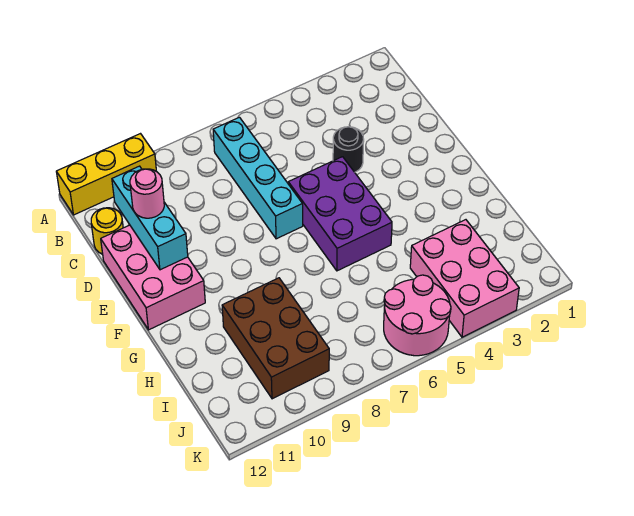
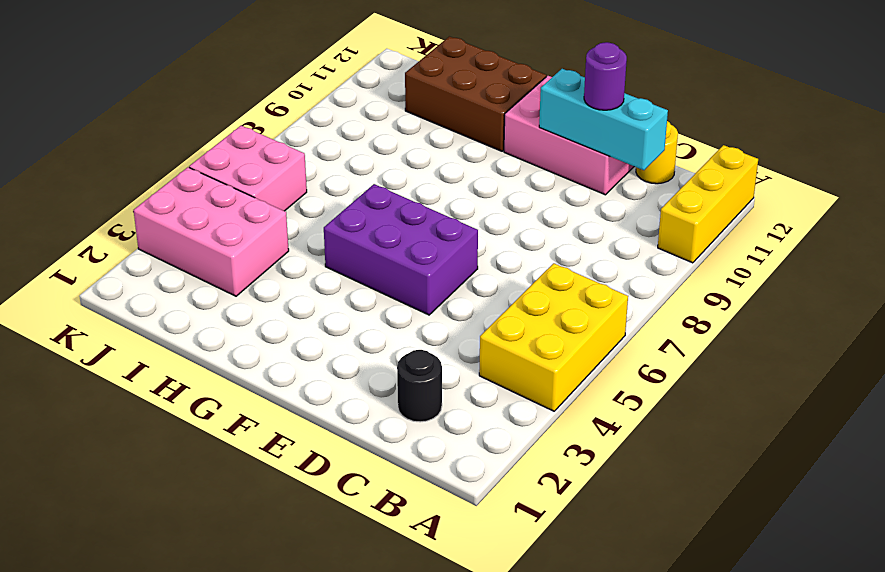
none -> yellow 2x3 brick [479,263,628,411]
cyan 1x4 brick [213,117,303,239] -> none
black 1x1 round brick [333,127,364,172] -> black 1x1 round brick moved to [397,350,442,422]
pink 1x1 round brick [130,169,164,218] -> purple 1x1 round brick [584,42,627,110]
brown 2x3 brick [222,278,329,399] -> brown 2x3 brick moved to [405,36,546,151]
pink 2x2 round brick [384,275,451,356] -> pink 2x2 brick [189,126,307,211]

